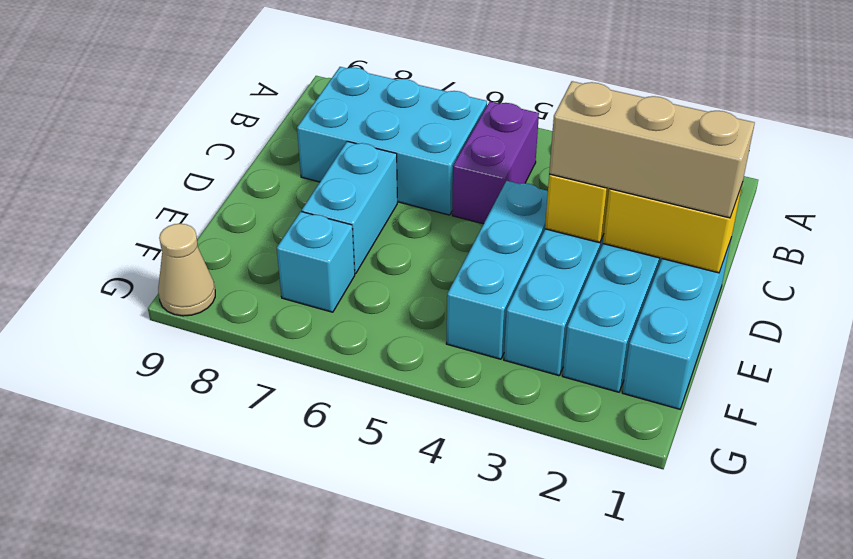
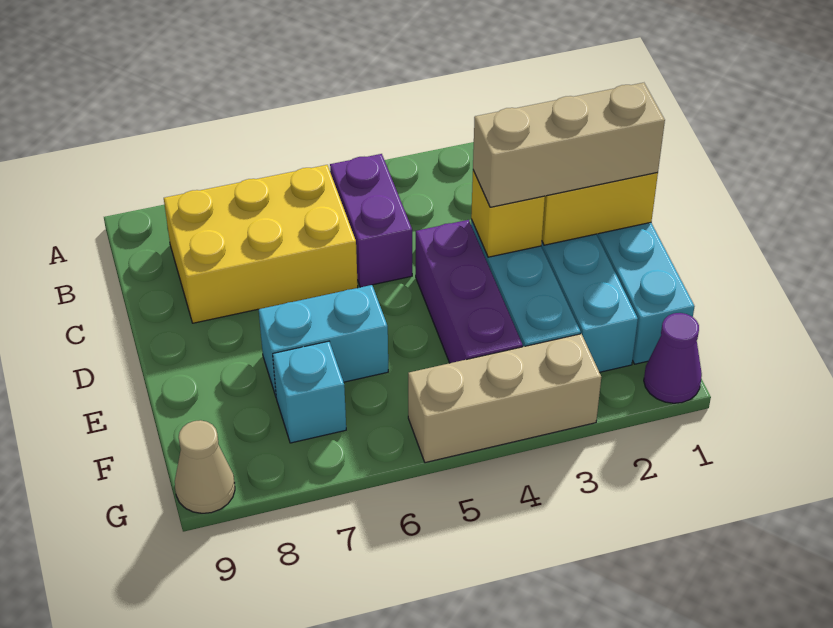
cyan 2x3 brick [297,67,487,215] -> yellow 2x3 brick [164,165,358,323]
cyan 1x3 brick [446,181,548,359] -> purple 1x3 brick [416,220,523,363]
cyan 1x2 brick [302,141,397,274] -> cyan 1x2 brick turned to [259,285,388,396]
none -> purple 1x1 cone [644,313,702,403]
none -> tan 1x3 brick [408,334,601,463]

